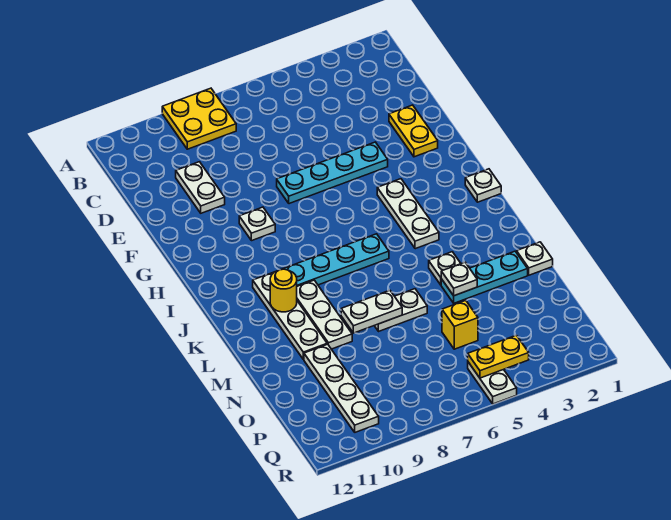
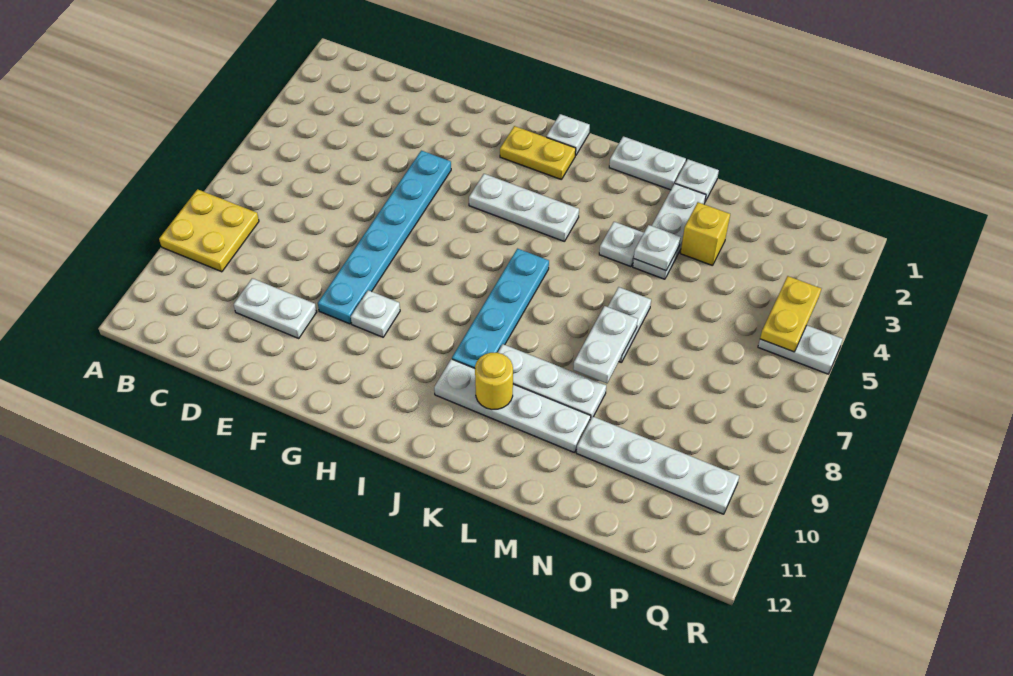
yellow 1x2 plate [389,105,438,157] -> yellow 1x2 plate moved to [500,126,576,180]
cyan 1x4 plate [277,142,388,204] -> cyan 1x6 plate [318,151,451,324]
none -> white 1x2 plate [609,136,686,190]
cyan 1x3 plate [441,251,528,303] -> white 1x3 plate [633,184,706,279]
yellow 1x1 brick [442,300,478,349] -> yellow 1x1 brick moved to [680,202,730,266]

